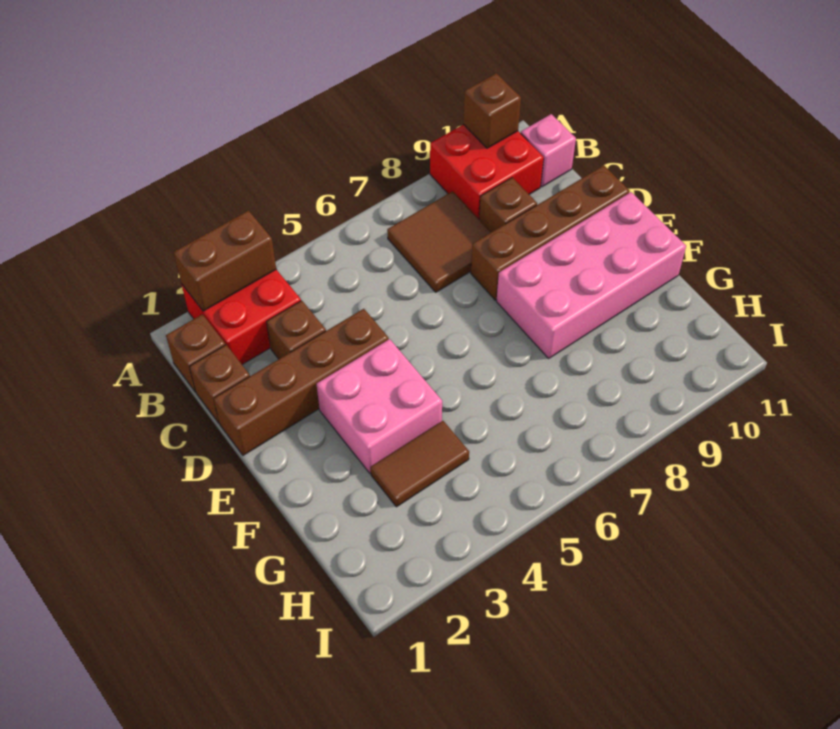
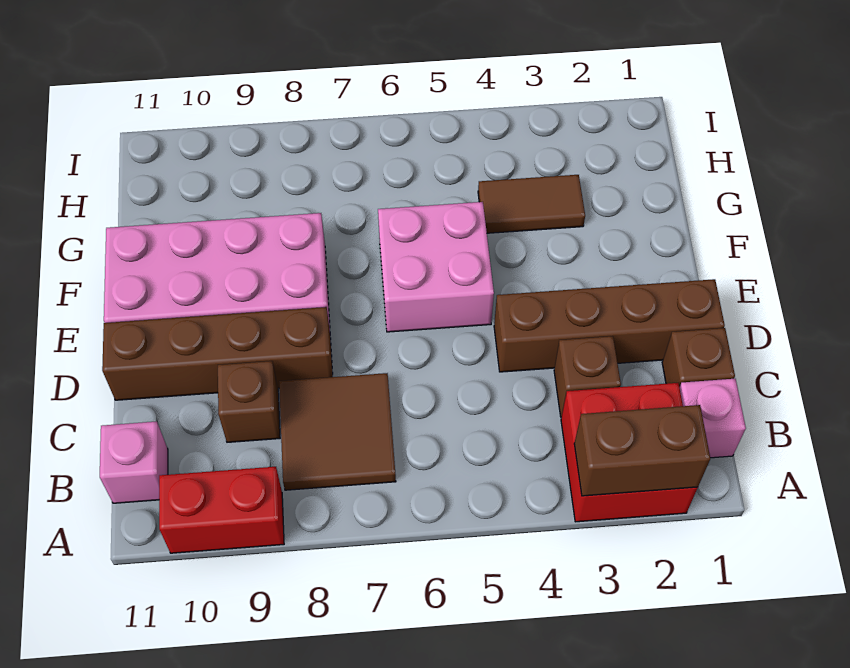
red 2x2 brick [430,124,544,219] -> red 1x2 brick [159,467,284,553]
brown 1x1 brick [463,73,521,148] -> none
brown 1x1 brick [166,314,225,392] -> pink 1x1 brick [680,379,746,458]
pink 2x2 brick [317,339,442,473] -> pink 2x2 brick moved to [378,202,494,332]

